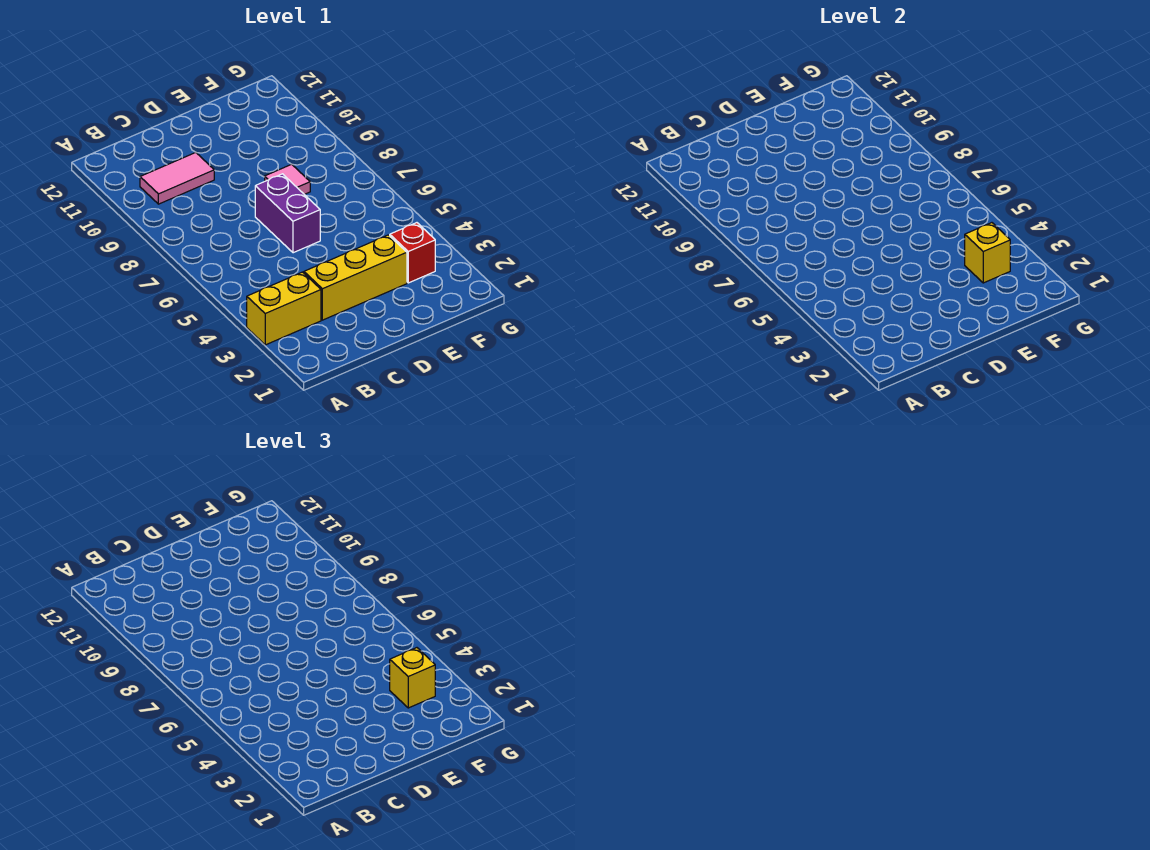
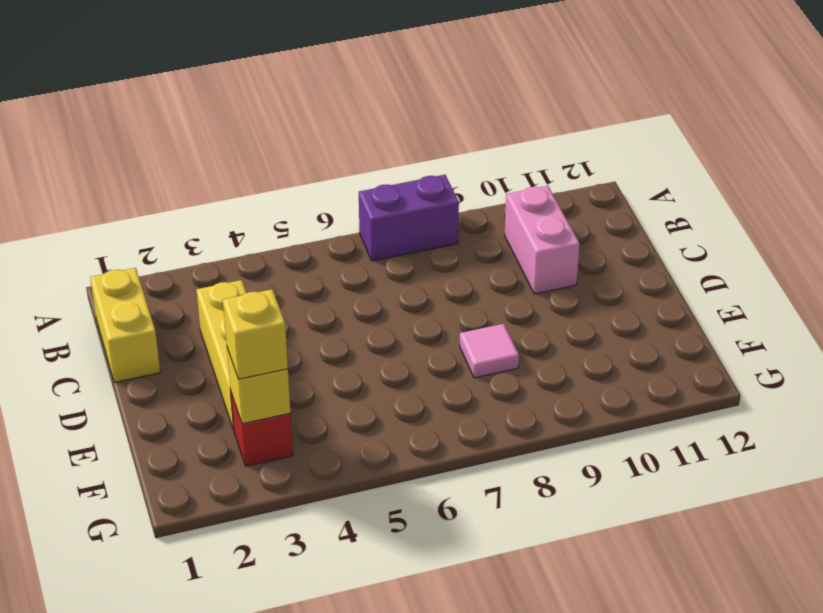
yellow 1x2 brick [247,272,321,345] -> yellow 1x2 brick moved to [90,268,160,382]
pink 1x2 tile [140,153,214,204] -> pink 1x2 brick [505,186,580,294]
purple 1x2 brick [255,174,320,253] -> purple 1x2 brick moved to [359,175,459,261]

